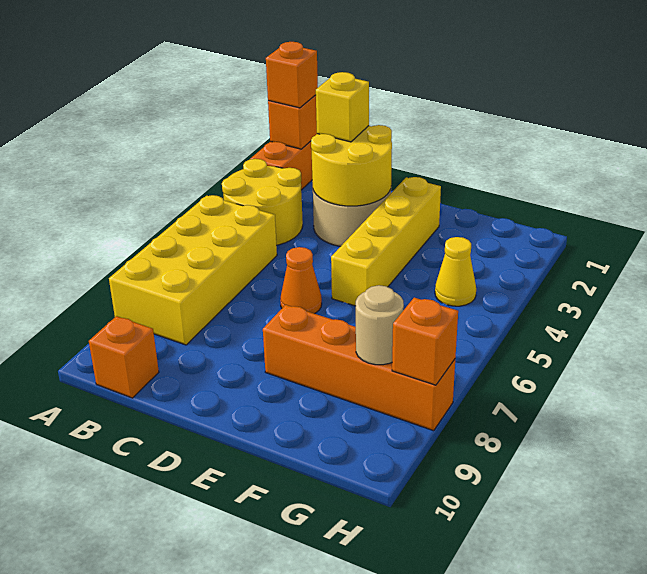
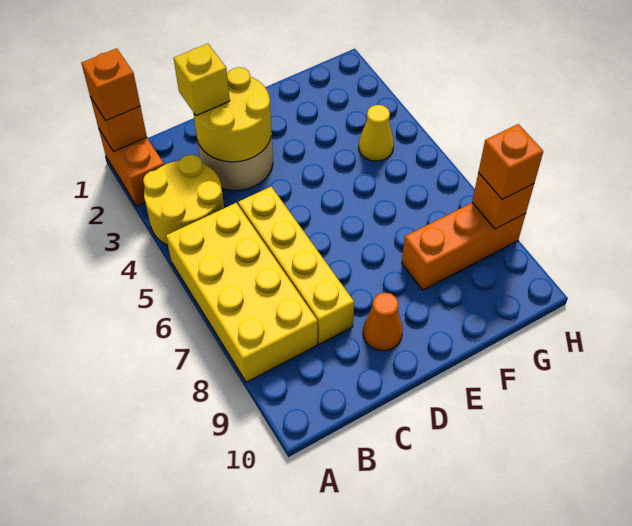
orange 1x1 brick [89,316,159,398] -> orange 1x1 brick moved to [478,124,543,199]
orange 1x1 cone [280,247,322,314] -> orange 1x1 cone moved to [363,293,403,351]
yellow 1x4 brick [331,177,441,306] -> yellow 1x4 brick moved to [238,187,354,344]
orange 1x4 brick [263,305,455,431] -> orange 1x3 brick [402,203,526,290]
tan 1x1 round brick [356,285,404,365] -> none

